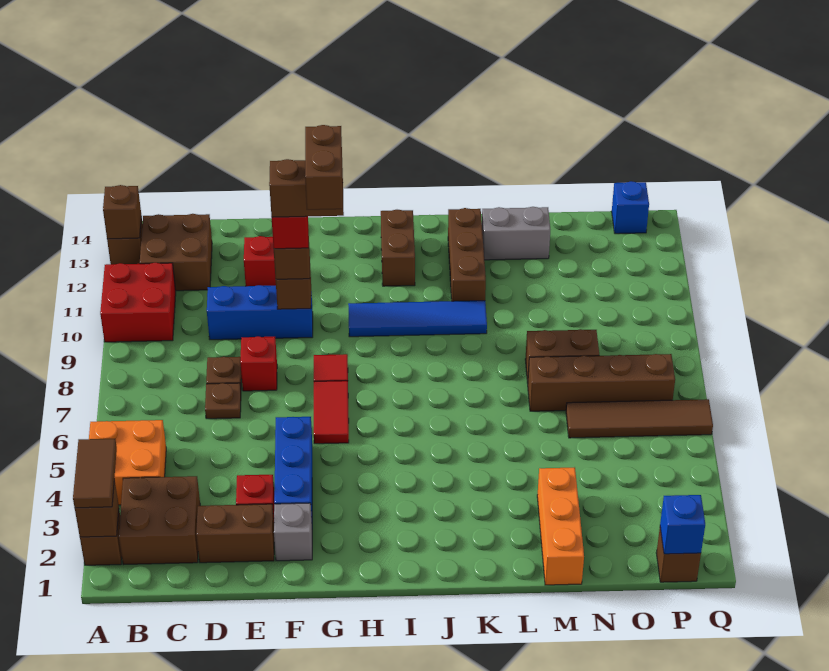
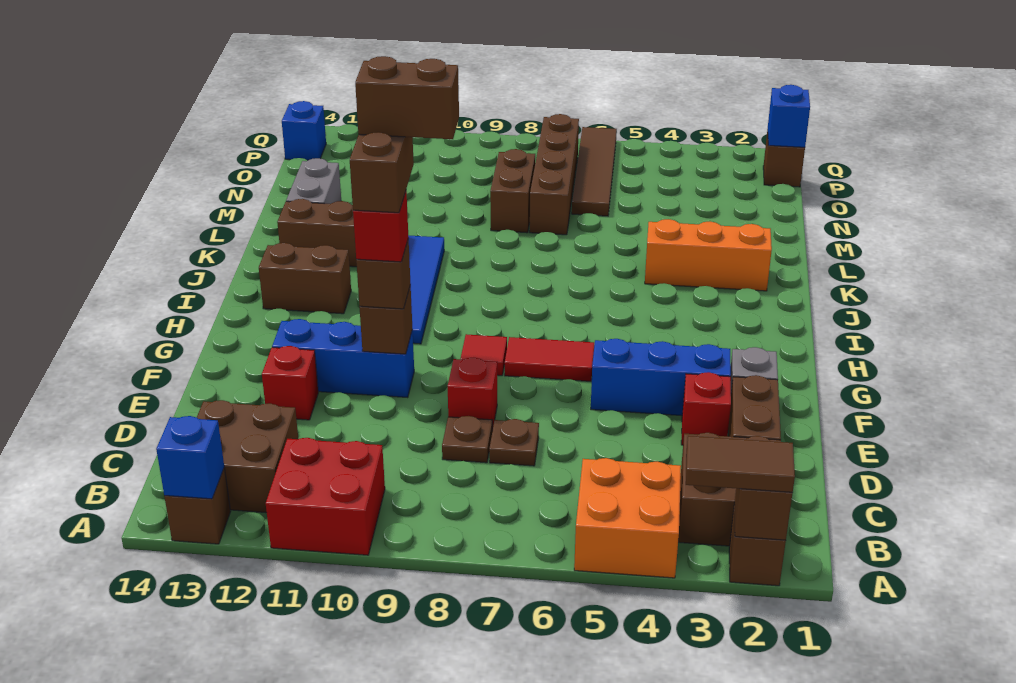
brown 1x1 brick [103,185,141,239] -> blue 1x1 brick [156,416,224,499]
blue 1x3 brick [207,285,313,340] -> blue 1x3 brick turned to [272,319,414,398]
orange 1x3 brick [537,467,584,585] -> orange 1x3 brick moved to [645,219,772,291]

